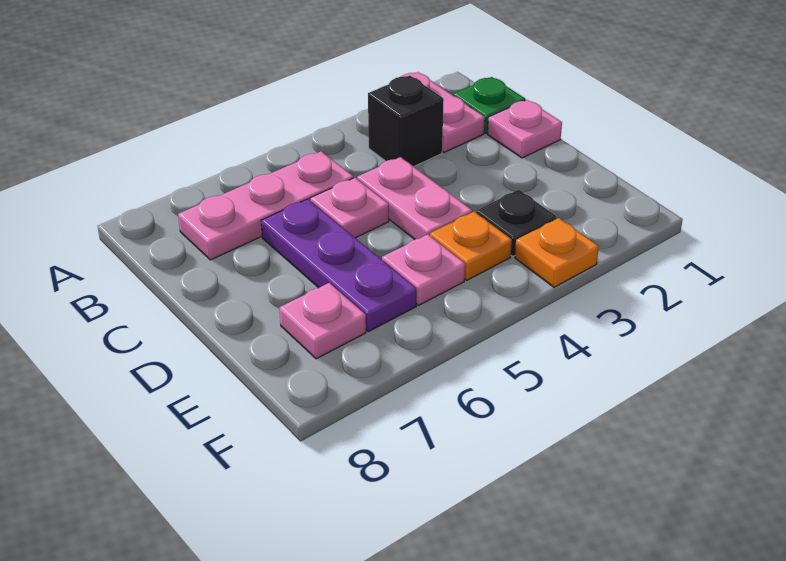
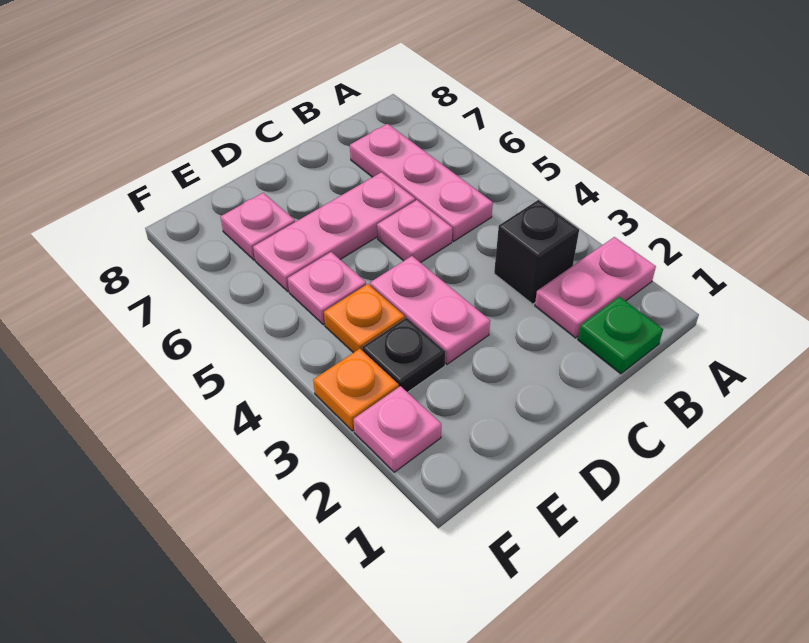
pink 1x1 plate [488,100,562,158] -> pink 1x1 plate moved to [354,386,441,472]
pink 1x2 plate [357,157,472,239] -> pink 1x2 plate turned to [370,256,490,364]
purple 1x3 plate [261,199,416,332] -> pink 1x3 plate [253,172,415,291]

